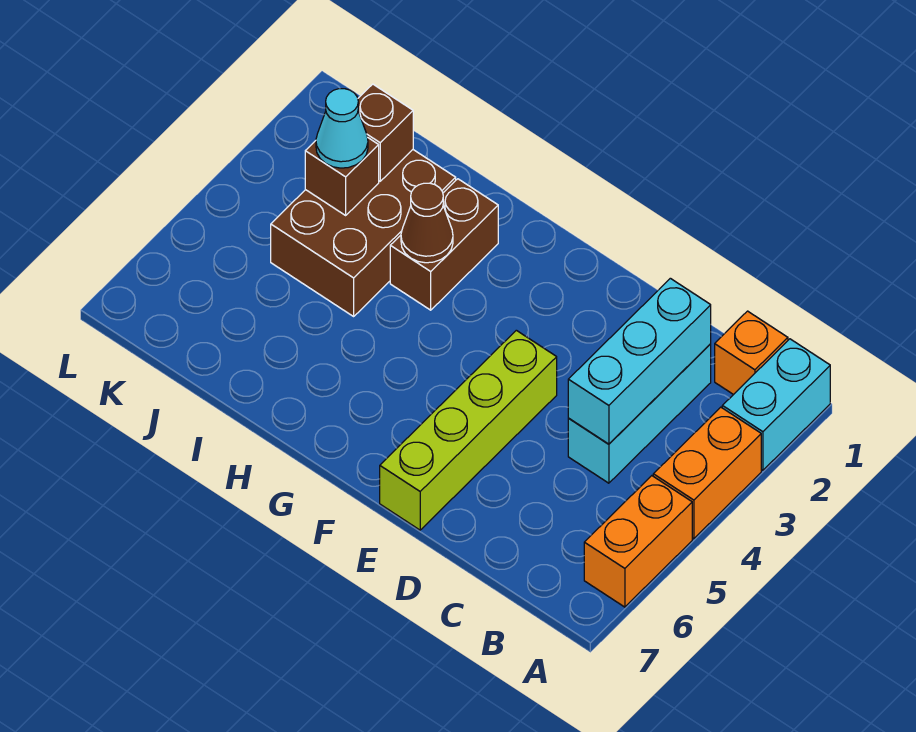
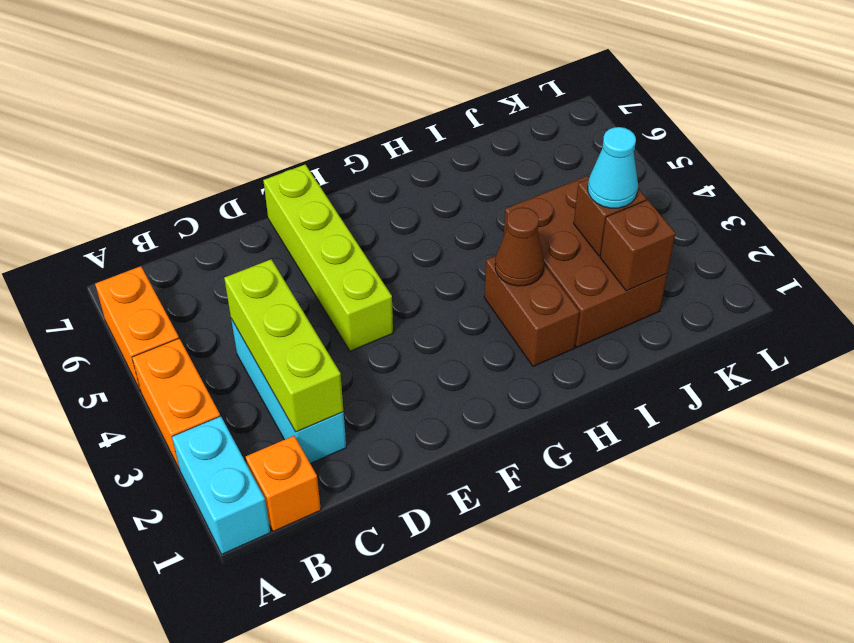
cyan 1x3 brick [568,278,711,444] -> lime 1x3 brick [224,259,343,432]

